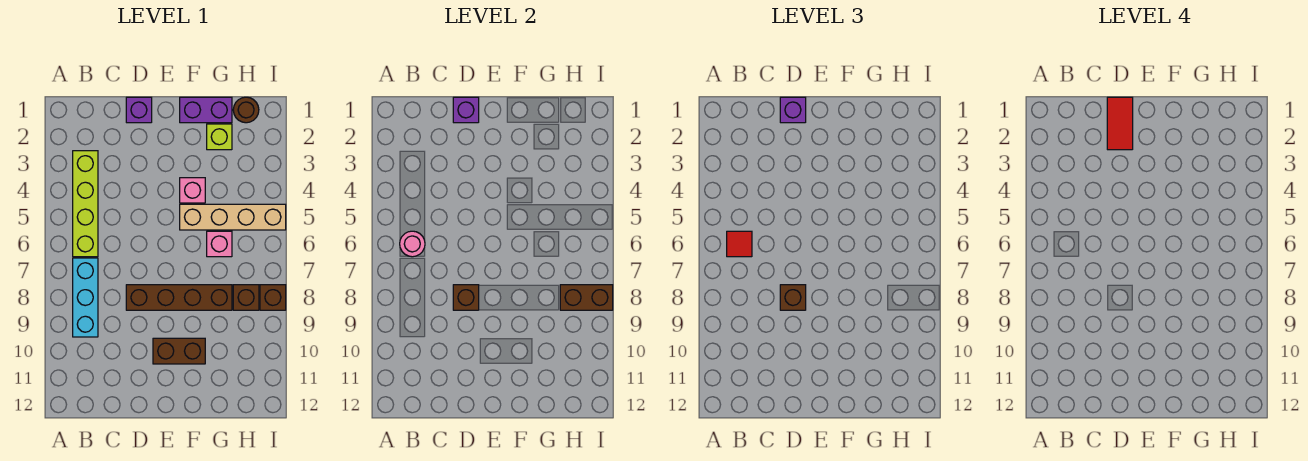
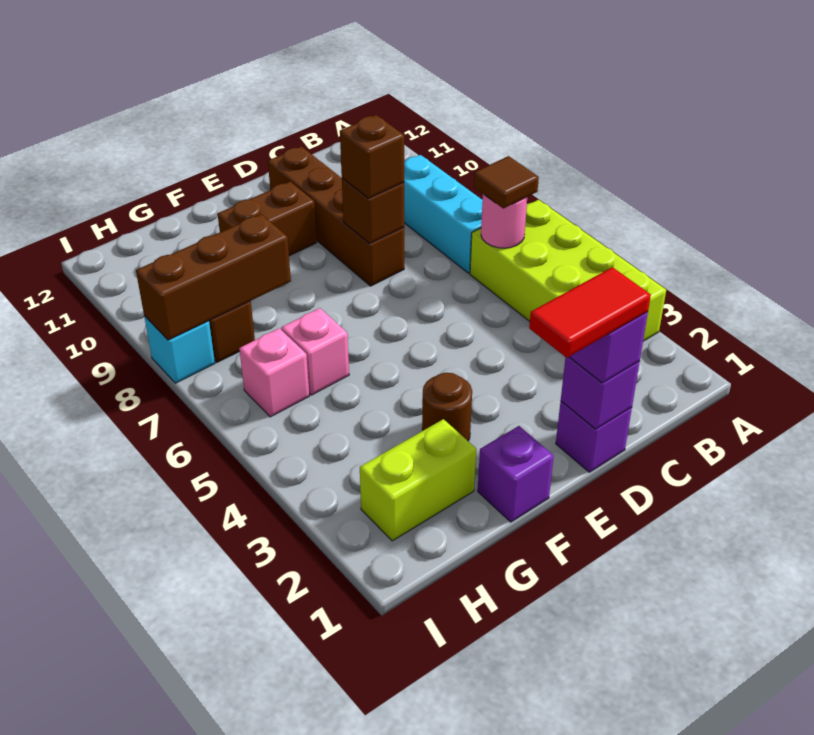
lime 1x4 brick [73,151,98,257] -> lime 2x4 brick [470,200,666,341]
red 1x1 tile [727,231,752,257] -> brown 1x1 tile [474,156,539,208]
red 1x2 tile [1107,97,1133,150] -> red 1x2 tile turned to [529,267,651,358]
brown 1x4 brick [126,285,232,310] -> brown 1x4 brick turned to [268,146,404,286]
purple 1x2 brick [180,97,232,123] -> purple 1x1 brick [478,426,554,522]
pink 1x1 brick [180,178,205,203] -> pink 1x1 brick moved to [239,328,309,417]
tan 1x4 brick [180,204,286,230] -> none
lime 1x1 brick [207,124,232,150] -> lime 1x2 brick [360,419,476,541]
brown 1x1 round brick [233,97,259,123] -> brown 1x1 round brick moved to [422,373,472,441]
brown 1x2 brick [560,285,613,310] -> brown 1x3 brick [136,214,291,340]
brown 1x1 brick [260,285,286,310] -> cyan 1x1 brick [144,316,215,383]

